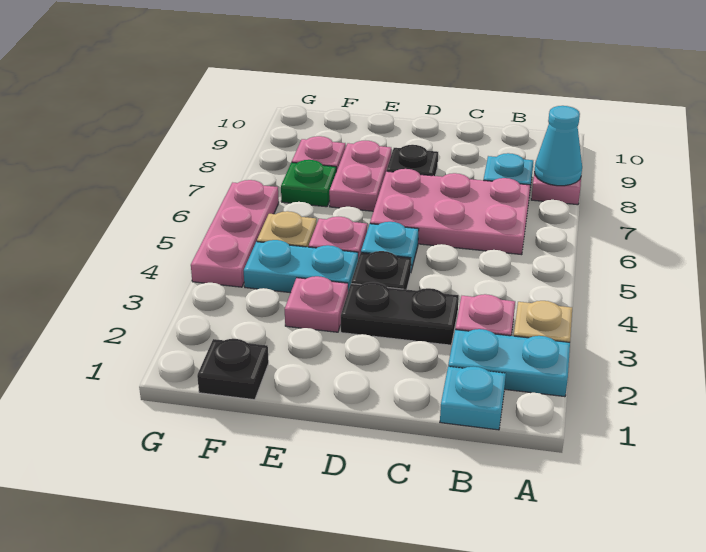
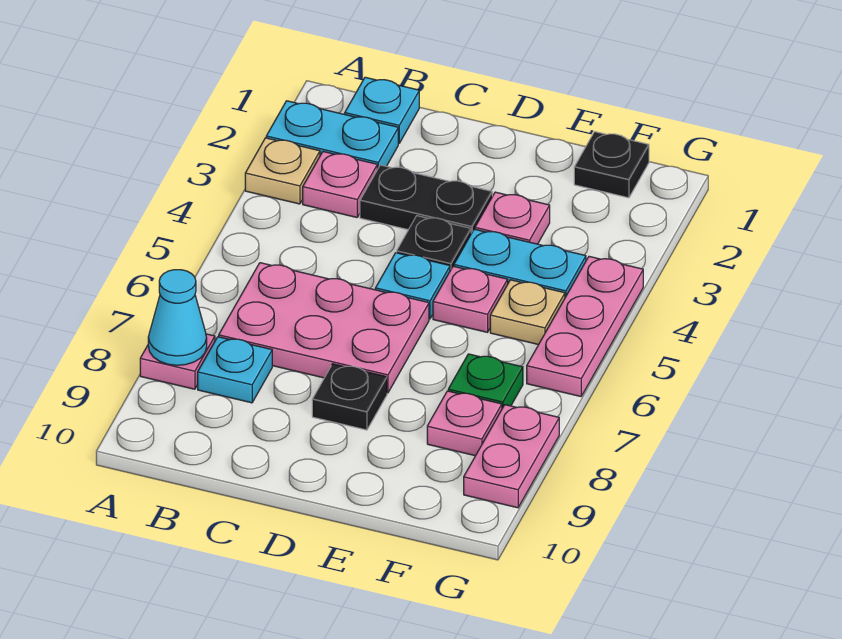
pink 1x2 plate [329,141,391,211] -> pink 1x2 plate moved to [464,405,559,508]

